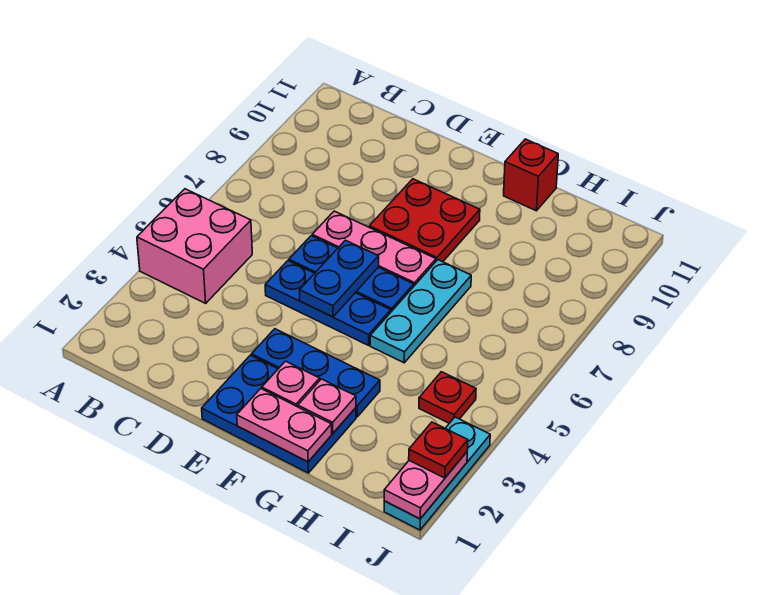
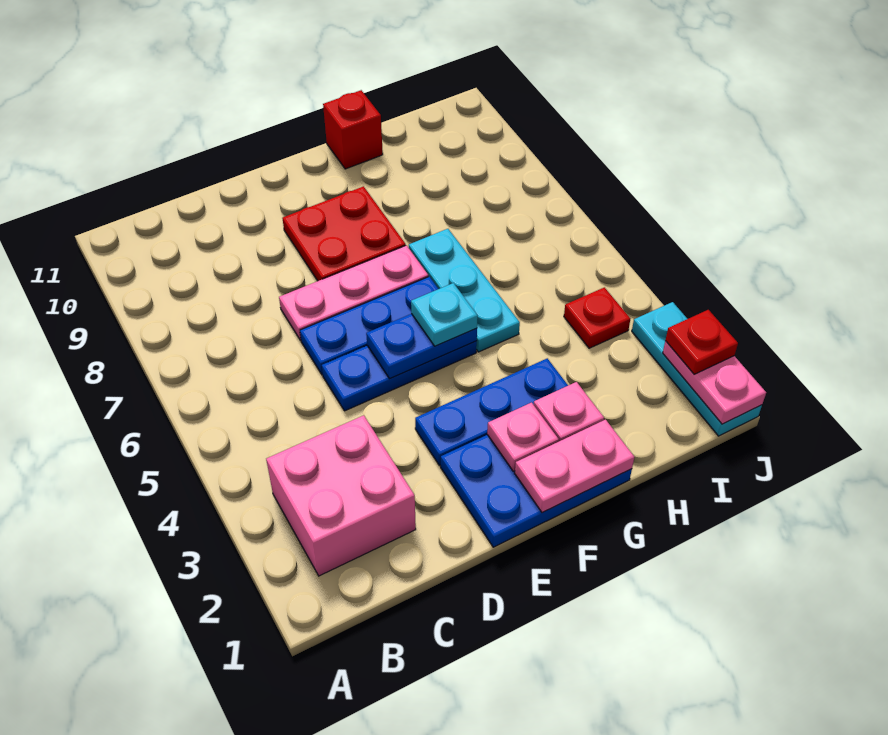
pink 2x2 brick [137,189,252,303] -> pink 2x2 brick moved to [266,415,416,576]
blue 1x2 plate [300,240,379,317] -> blue 1x2 plate turned to [366,314,477,378]
none -> cyan 1x1 plate [411,283,478,346]

